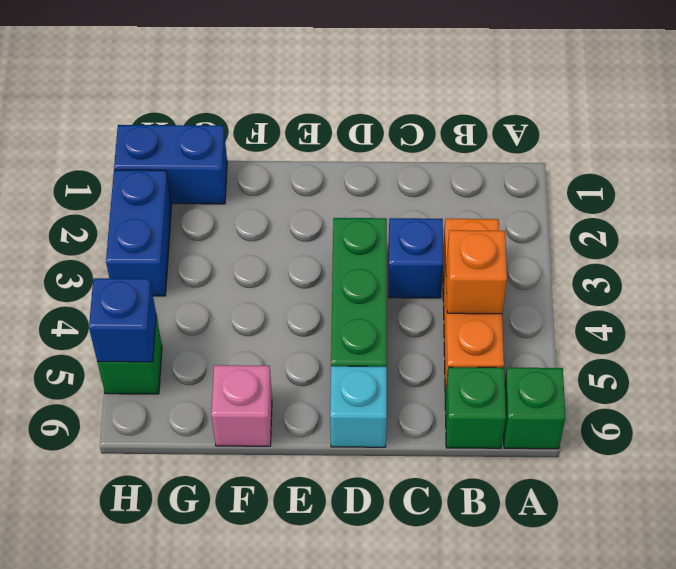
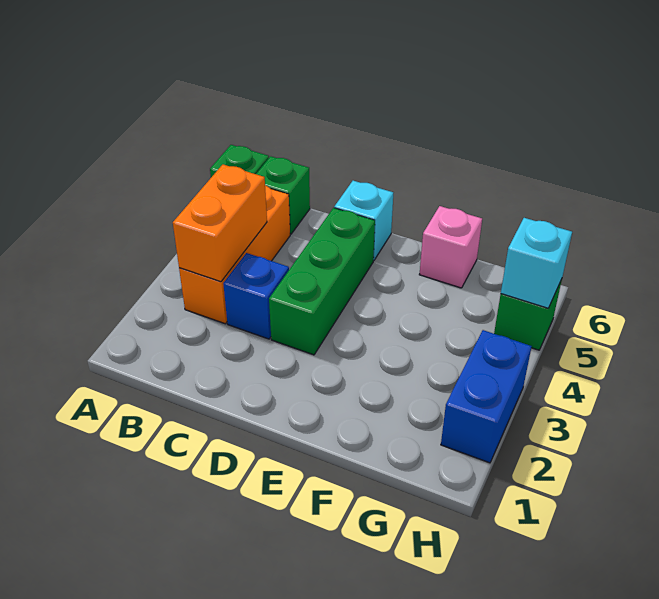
orange 1x1 brick [446,230,507,314] -> orange 1x2 brick [173,165,267,282]
blue 1x2 brick [114,125,227,204] -> none
blue 1x1 brick [89,278,156,362] -> cyan 1x1 brick [501,218,572,308]

